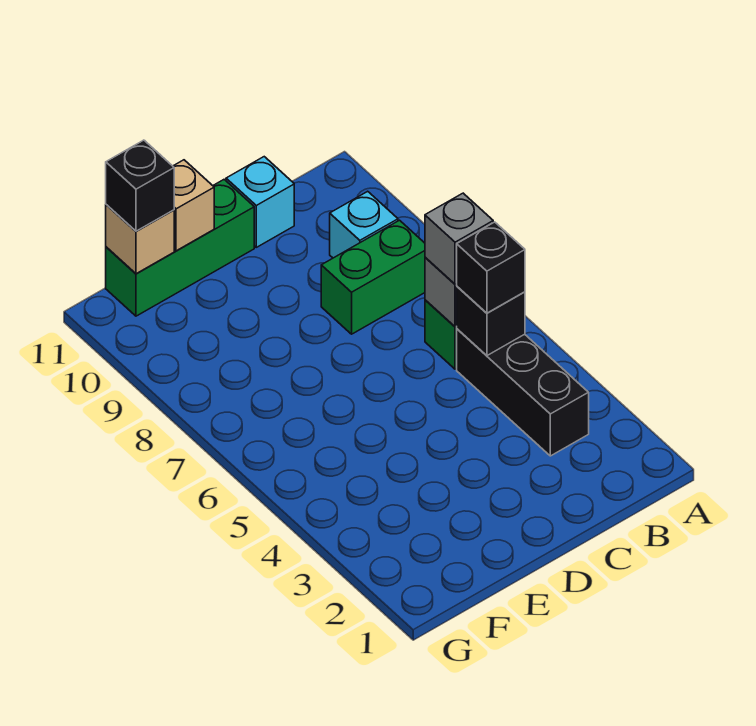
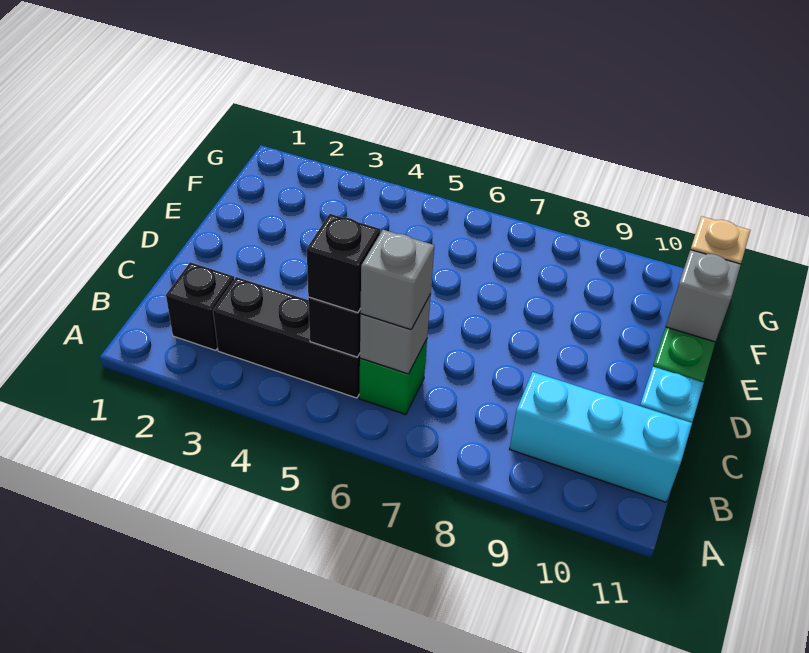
green 1x2 brick [321,220,425,334] -> none
cyan 1x1 brick [330,191,398,258] -> cyan 1x3 brick [510,372,692,502]
tan 1x1 brick [173,160,214,251] -> grey 1x1 brick [666,250,741,342]
black 1x1 brick [106,140,174,231] -> black 1x1 brick moved to [166,262,234,350]

